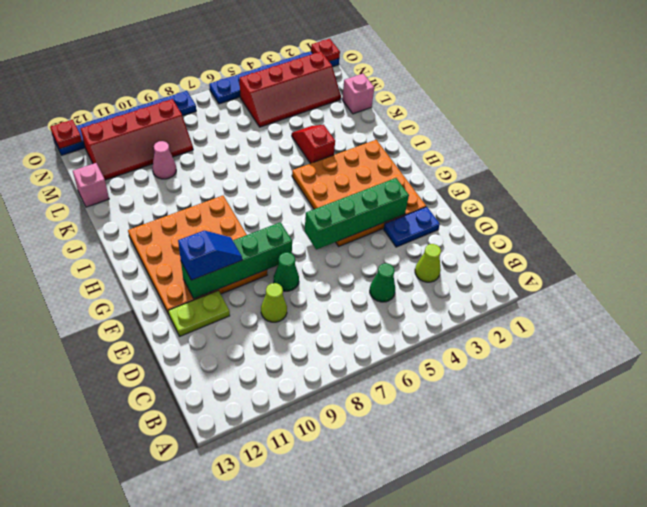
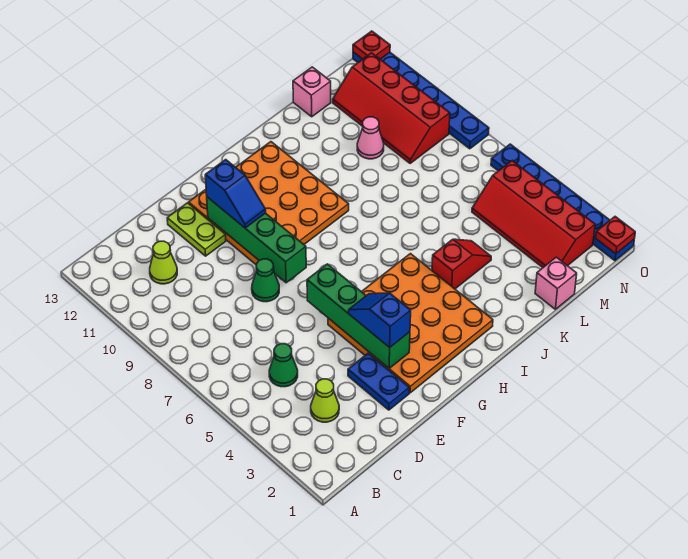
lime 1x1 cone [261,283,287,322] -> lime 1x1 cone moved to [150,241,177,284]
none -> blue 1x2 slope [348,293,411,347]

